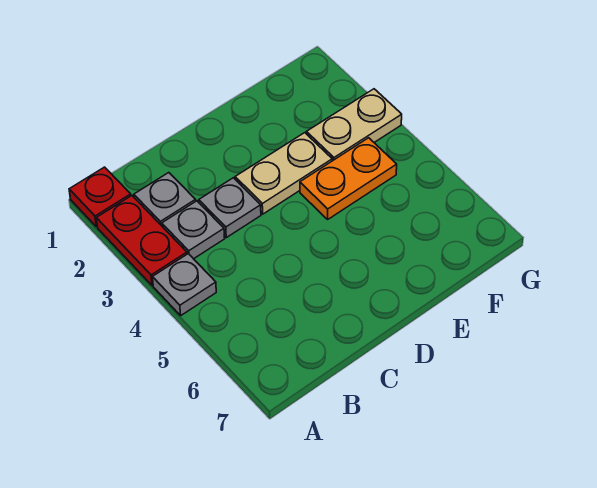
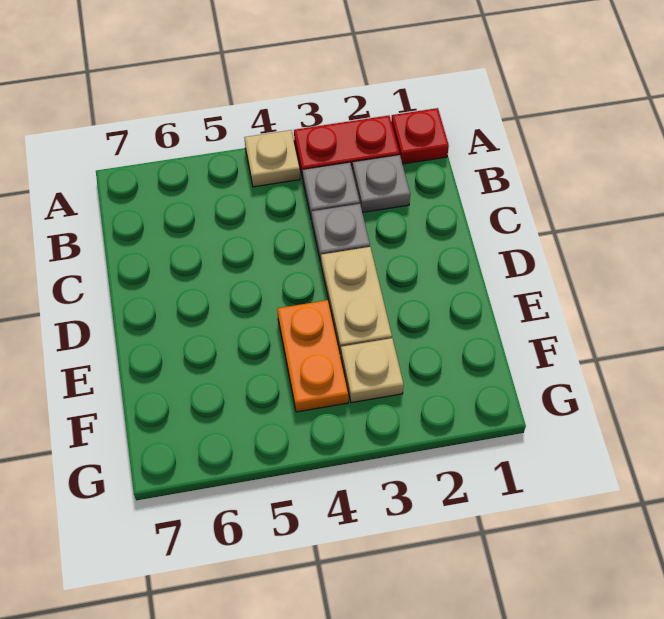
grey 1x1 plate [153,254,216,315] -> tan 1x1 plate [244,130,300,187]
tan 1x2 plate [306,89,402,161] -> tan 1x1 plate [341,338,404,403]

